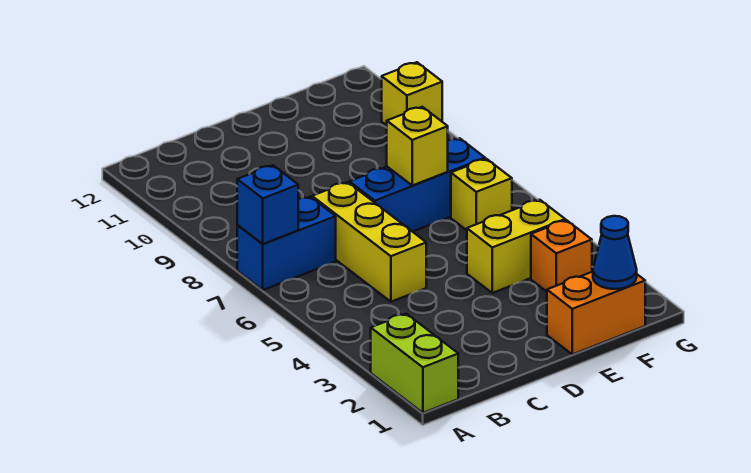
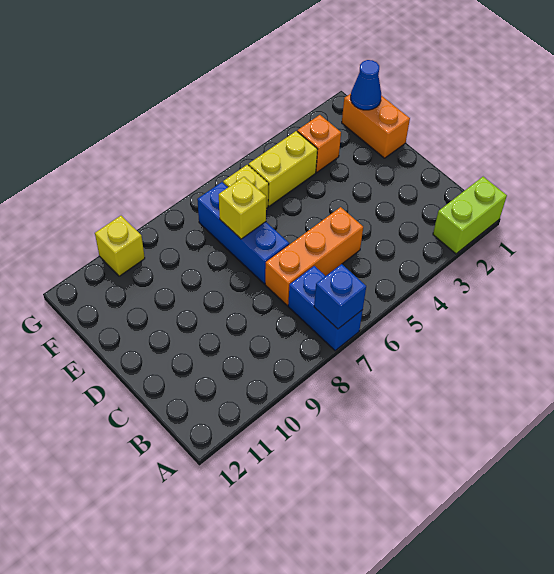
yellow 1x3 brick [312,182,426,302] -> orange 1x3 brick [265,207,363,305]
yellow 1x2 brick [467,200,565,293] -> yellow 1x2 brick turned to [249,131,318,206]

